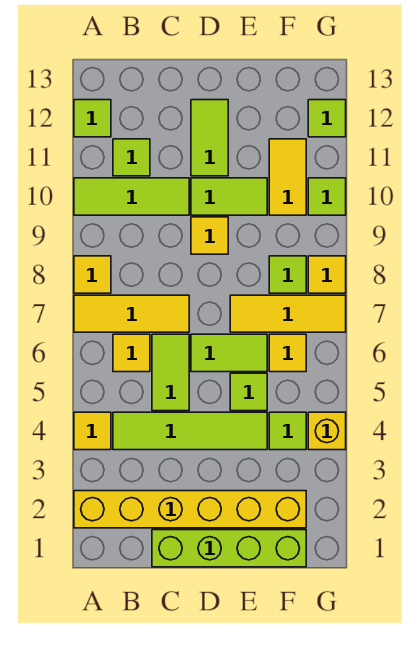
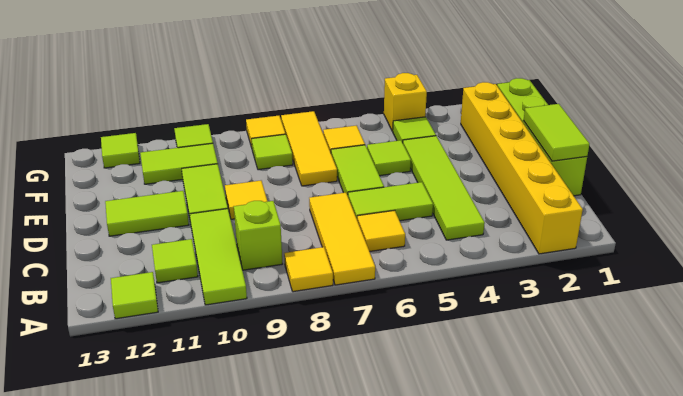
yellow 1x1 tile [74,412,111,450] -> none
none -> lime 1x1 brick [234,201,282,270]
none -> lime 1x2 tile [523,104,589,161]
yellow 1x2 tile [269,139,306,215] -> lime 1x2 tile [140,143,218,184]

